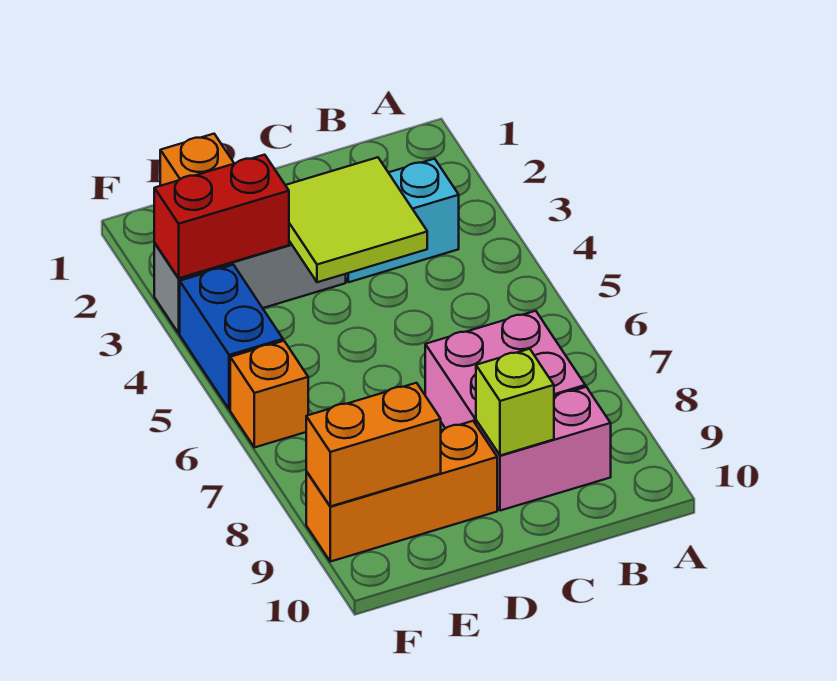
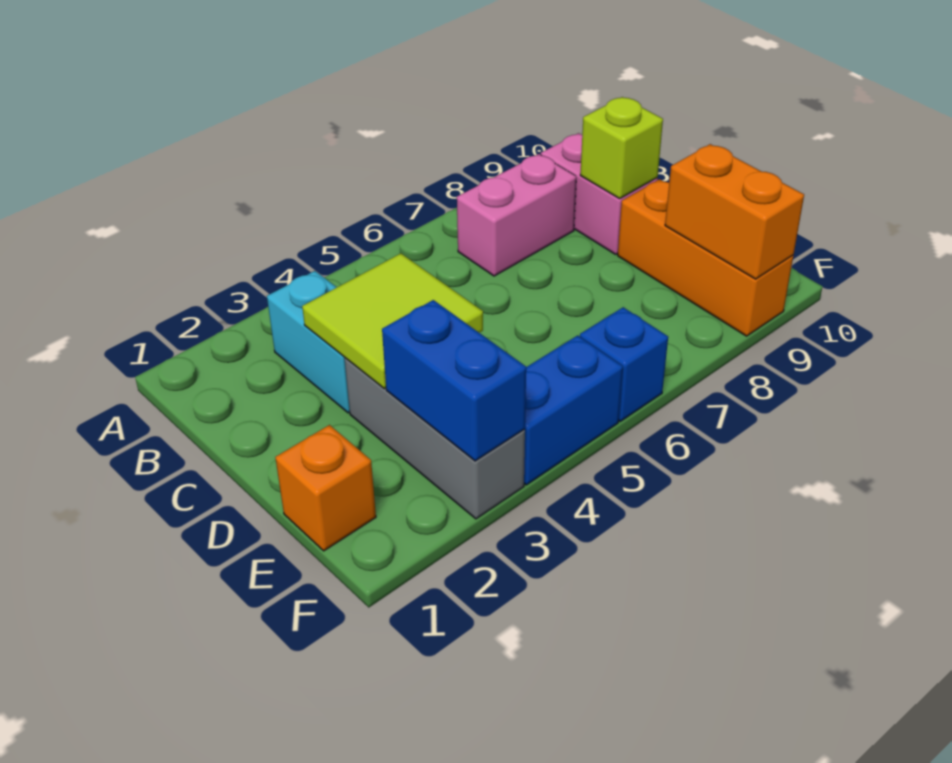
pink 2x2 brick [425,311,585,428] -> pink 1x2 brick [457,154,576,276]
red 1x2 brick [154,155,289,278] -> blue 1x2 brick [382,300,526,461]
orange 1x1 brick [230,341,308,447] -> blue 1x1 brick [580,307,668,421]

